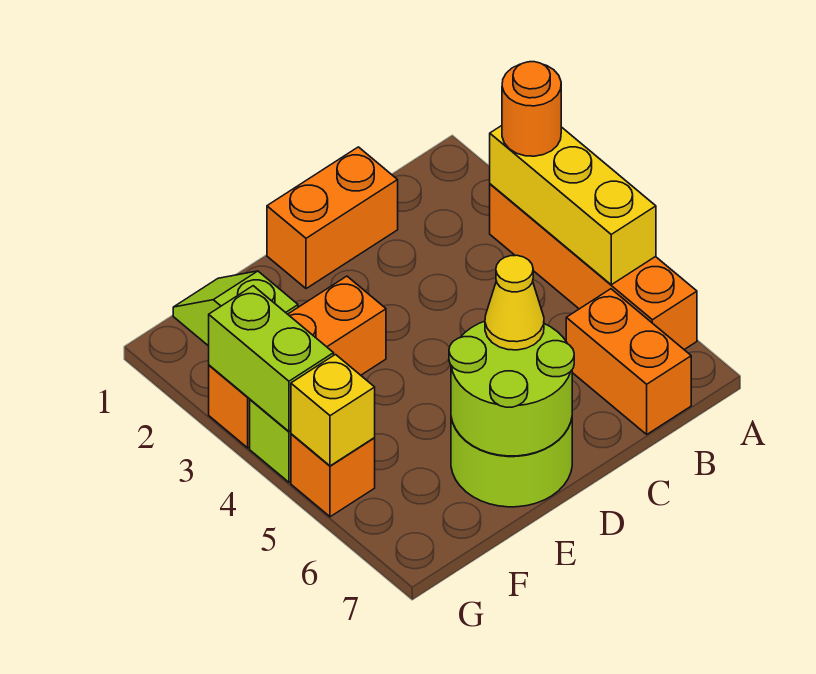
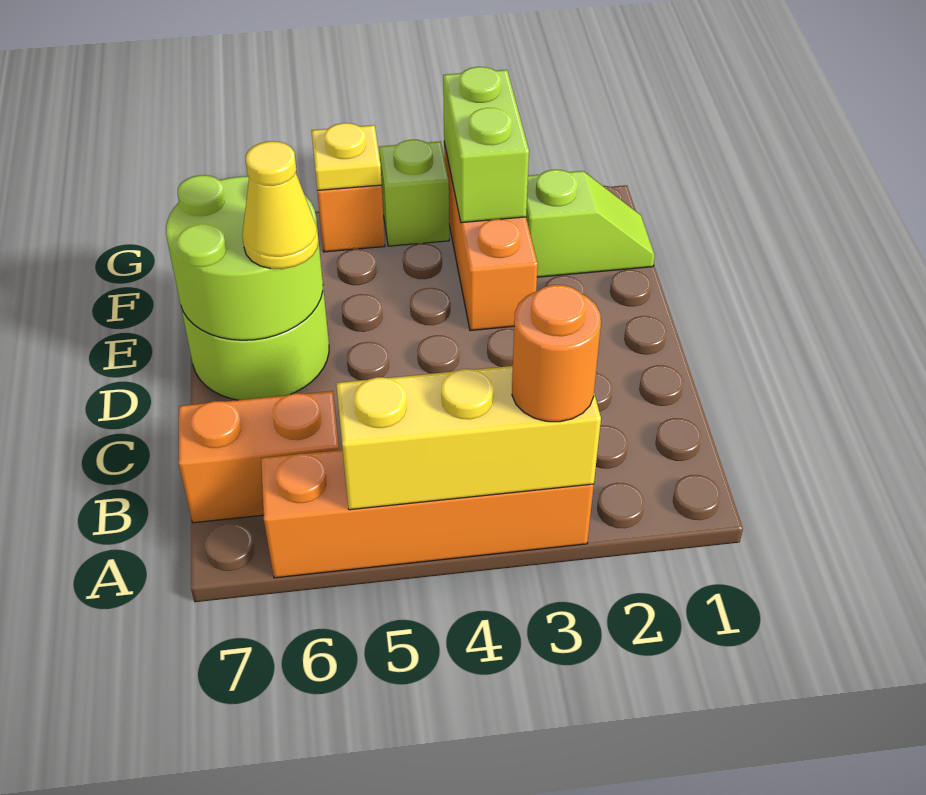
orange 1x2 brick [267,147,398,289] -> none
lime 1x2 brick [209,286,334,431] -> lime 1x2 brick turned to [443,67,529,223]
yellow 1x1 brick [291,355,375,466] -> yellow 1x1 plate [311,123,382,191]

